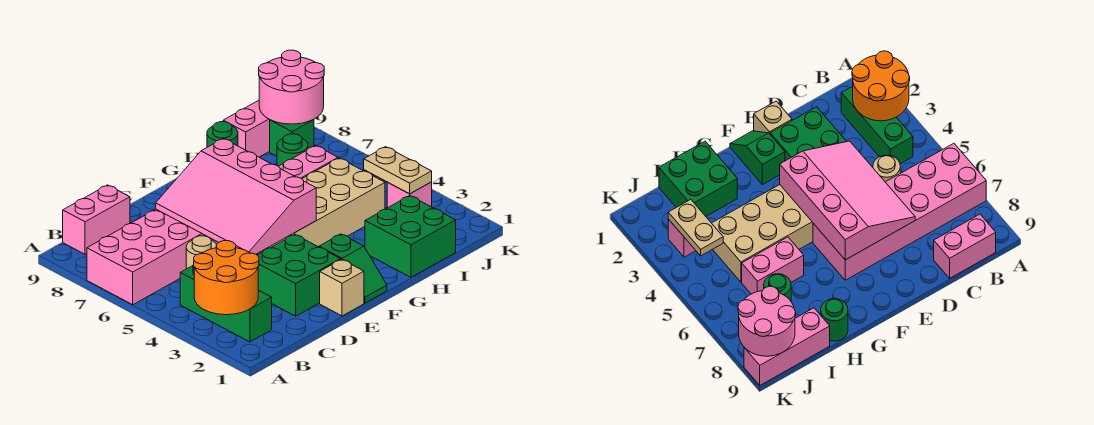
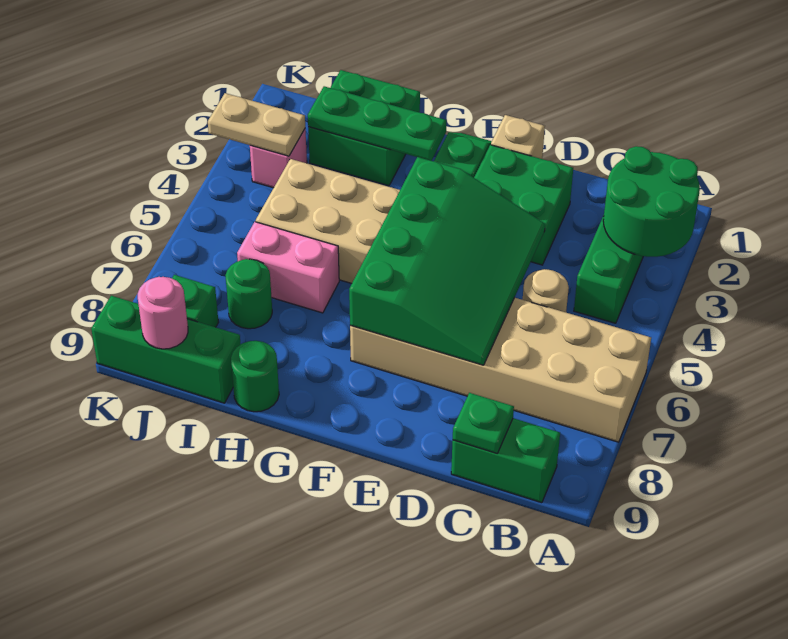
orange 2x2 round brick [194,241,259,315] -> green 2x2 round brick [603,146,700,257]
pink 2x6 brick [87,209,219,305] -> tan 2x6 brick [350,298,651,442]
pink 1x2 brick [63,185,130,254] -> green 1x2 brick [451,418,560,503]
none -> green 1x1 plate [453,393,514,453]
pink 3x4 slope [156,139,316,254] -> green 3x4 slope [349,157,545,365]
none -> green 1x3 plate [308,86,446,161]
pink 1x3 brick [223,100,270,157] -> green 1x3 brick [91,296,241,403]
tan 1x2 plate [364,147,432,194] -> tan 1x2 plate turned to [208,93,305,156]
pink 2x2 round brick [259,50,324,124] -> pink 1x1 round brick [138,277,188,349]

